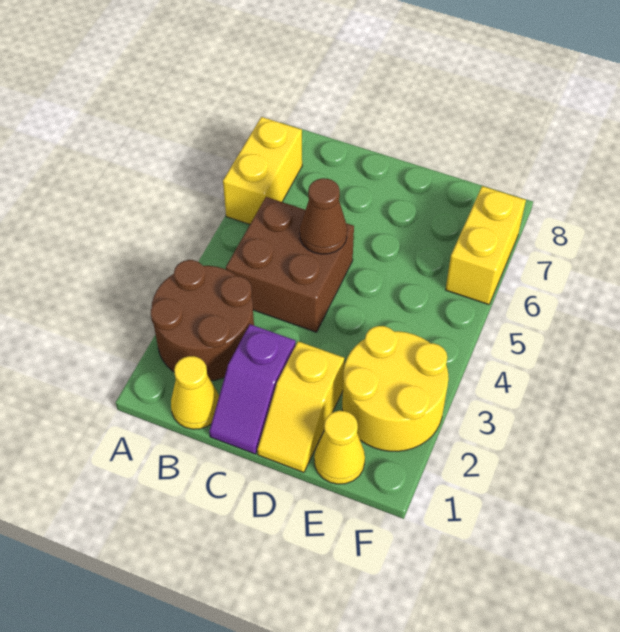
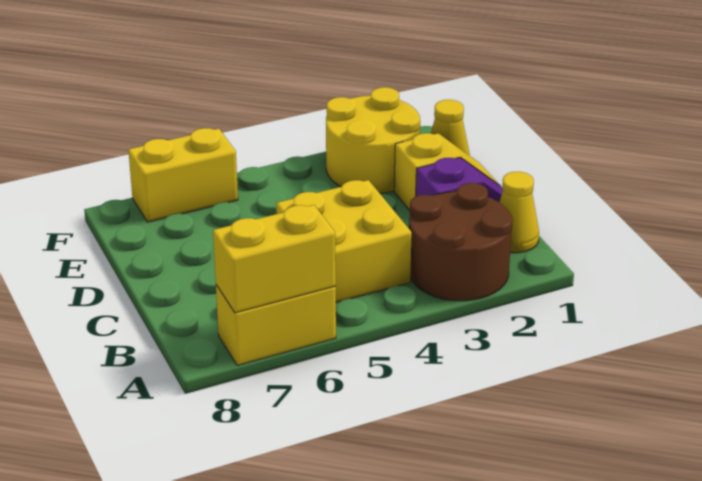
none -> yellow 1x2 brick [213,205,336,313]
brown 2x2 brick [226,197,354,332] -> yellow 2x2 brick [277,180,412,302]
brown 1x1 cone [300,178,347,254] -> none

